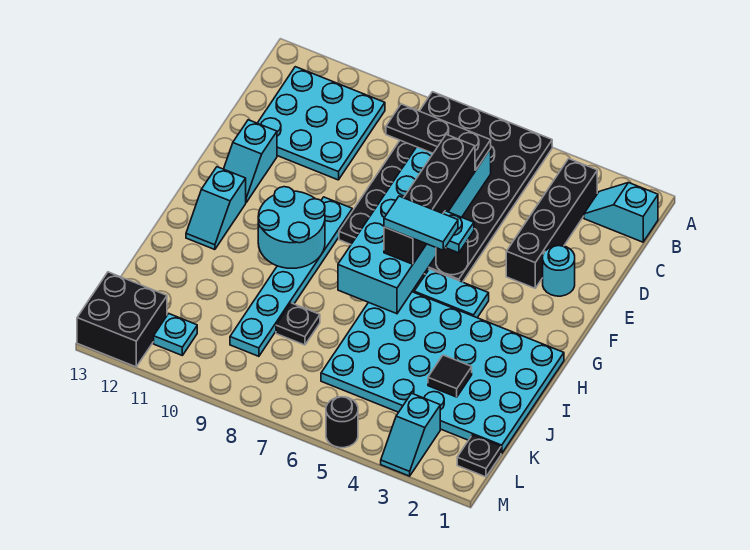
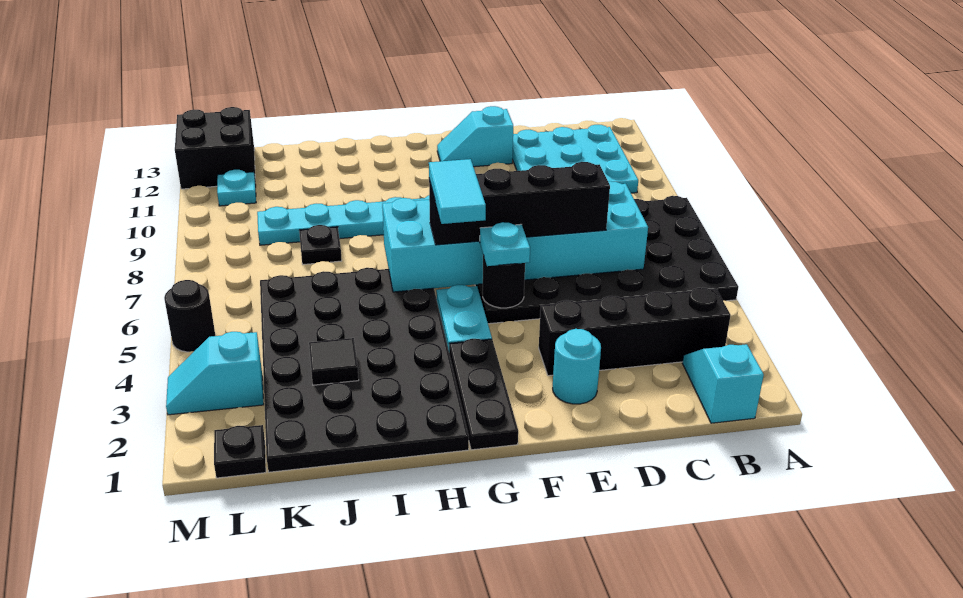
black 1x3 plate [386,104,491,170] -> black 1x3 plate moved to [449,339,518,450]
cyan 2x2 round brick [258,187,325,268] -> none
cyan 1x2 slope [186,167,246,250] -> none
cyan 4x6 plate [321,292,564,454] -> black 4x6 plate [260,268,469,472]

